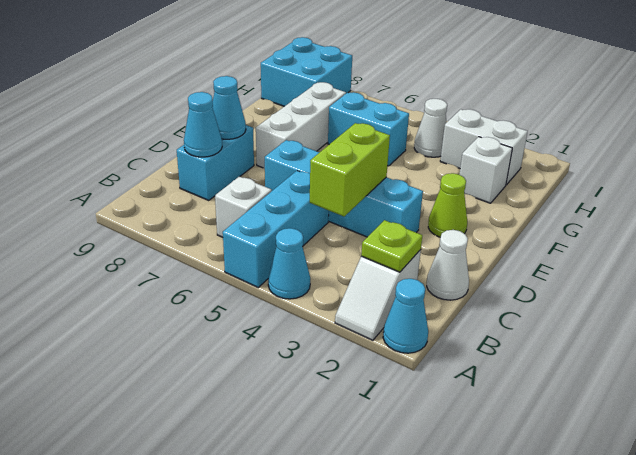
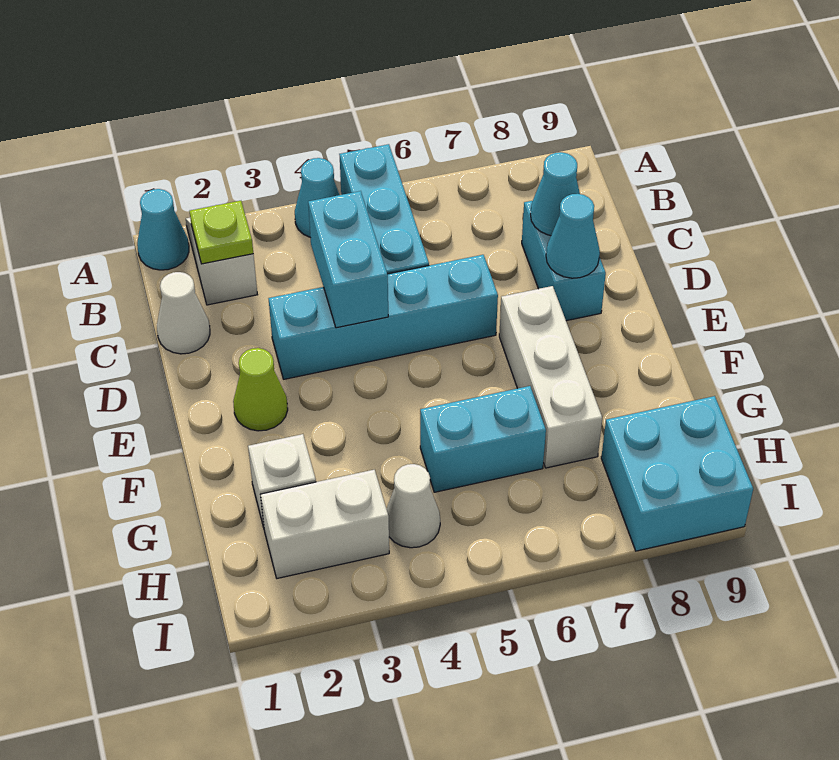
white 1x1 brick [215,177,272,237] -> none
lime 1x2 brick [310,123,390,216] -> cyan 1x2 brick [308,191,388,328]

